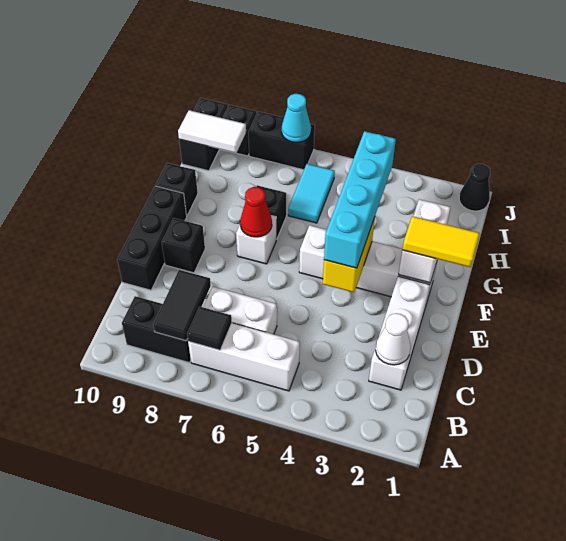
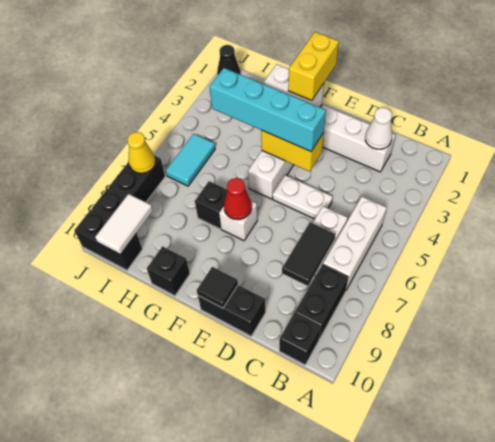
black 1x1 tile [187,307,232,350] -> black 1x1 tile moved to [197,267,238,308]
black 1x2 tile [153,270,211,341] -> black 1x2 tile turned to [282,222,336,286]
none -> white 1x2 plate [273,175,333,219]
black 1x3 brick [117,186,187,290] -> black 1x2 brick [198,285,265,336]
black 1x1 brick [162,218,205,273] -> black 1x1 brick moved to [279,313,321,365]
yellow 1x2 tile [402,216,480,267] -> yellow 1x2 brick [288,32,339,101]
cyan 1x2 tile [288,164,335,223] -> cyan 1x2 tile turned to [166,134,215,186]
cyan 1x1 cone [282,94,311,142] -> yellow 1x1 cone [127,132,156,173]

